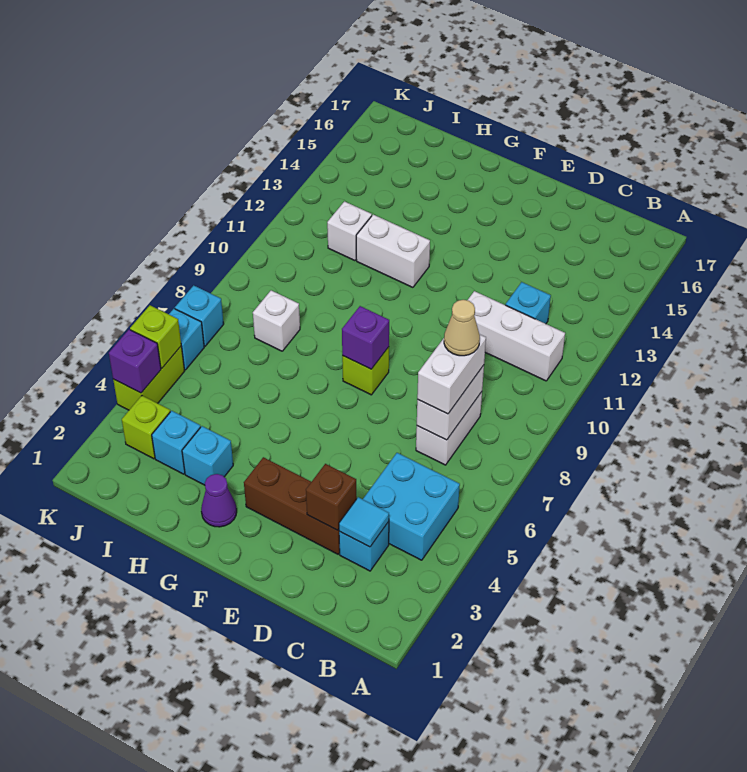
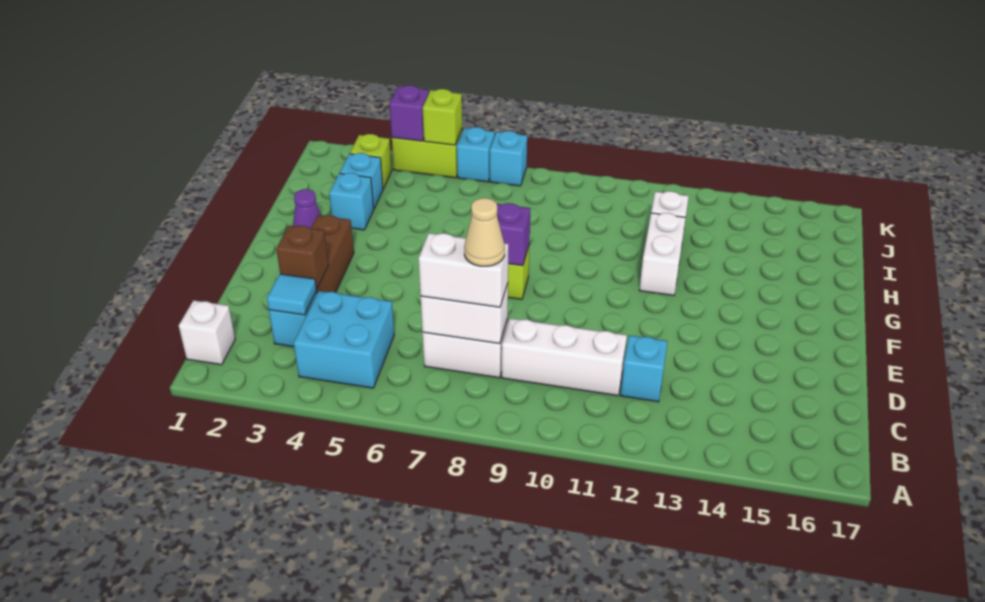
white 1x3 brick [468,291,565,381] -> white 1x3 brick turned to [502,318,627,396]
white 1x1 brick [253,290,300,351] -> white 1x1 brick moved to [179,300,235,365]

